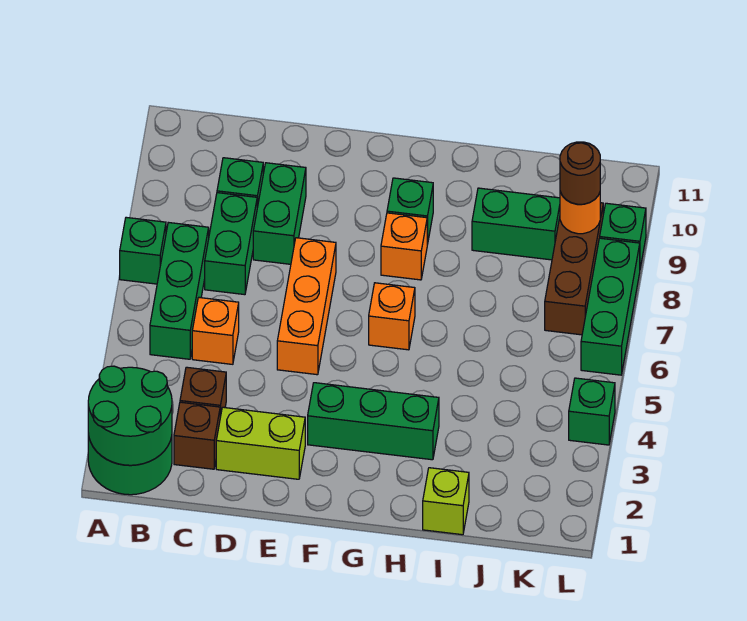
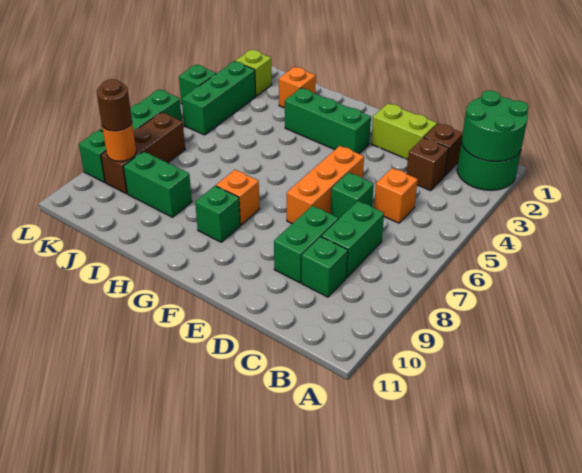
green 1x1 brick [120,217,166,284] -> green 1x1 brick moved to [331,172,374,219]
green 1x3 brick [150,222,209,359] -> green 1x3 brick moved to [182,61,256,135]
orange 1x1 brick [369,283,415,350] -> orange 1x1 brick moved to [279,67,316,108]
lime 1x1 brick [423,468,469,535] -> lime 1x1 brick moved to [235,50,272,96]

